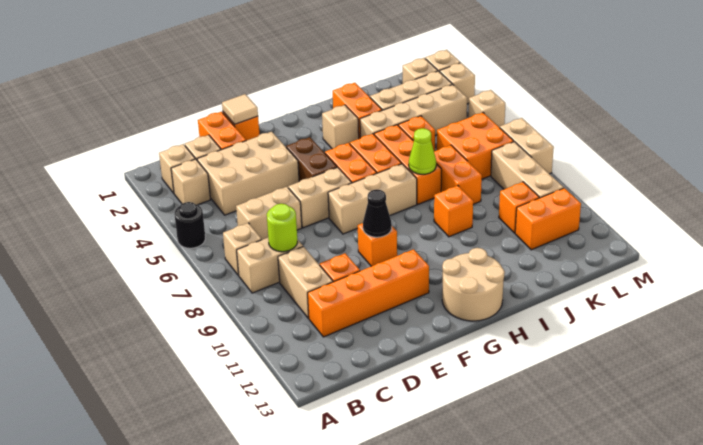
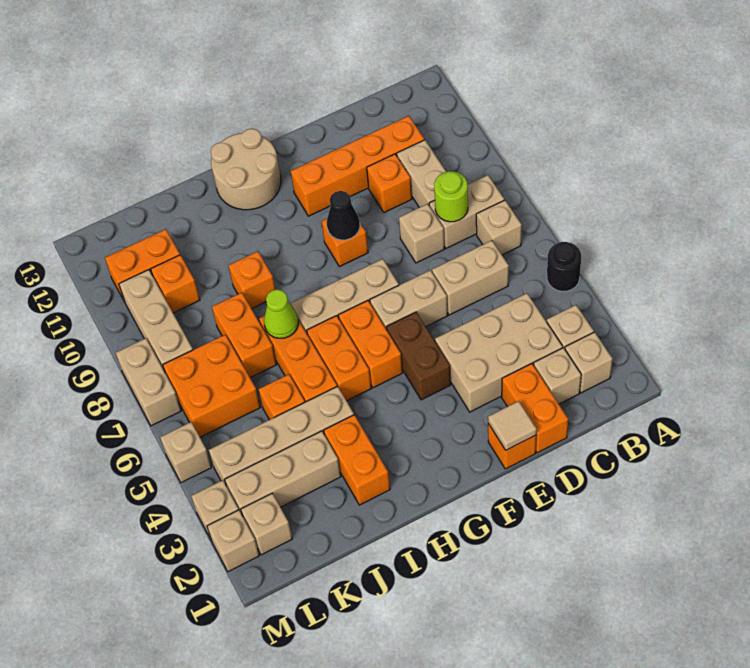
tan 1x1 brick [322,105,359,149] -> tan 1x1 brick moved to [399,204,444,263]

